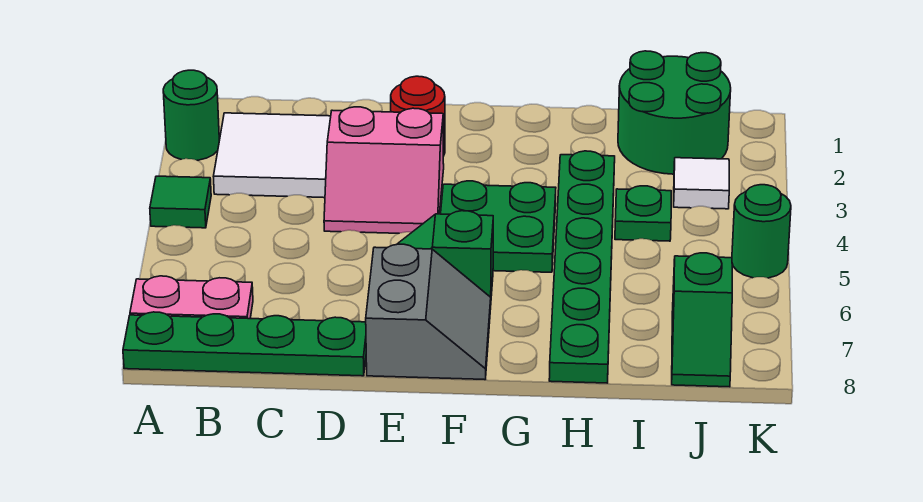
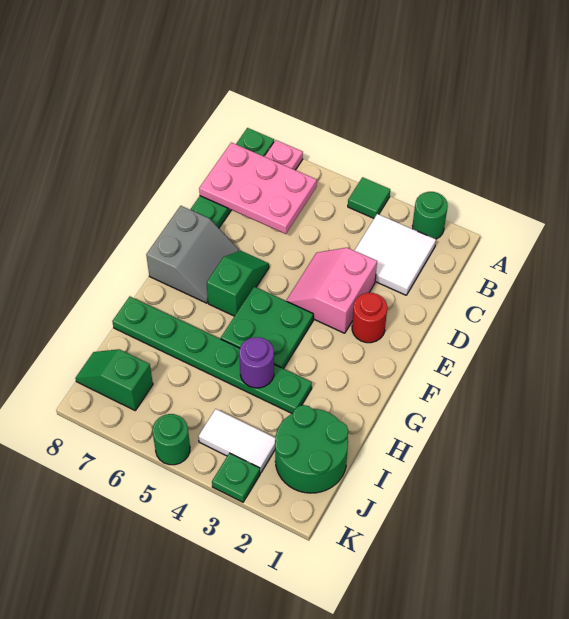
none -> pink 2x3 plate [199,142,317,234]
grey 2x2 slope [366,244,491,380] -> grey 2x2 slope turned to [146,206,239,303]
none -> purple 1x1 round brick [239,337,274,388]
green 1x1 plate [615,186,671,241] -> green 1x1 plate moved to [212,453,260,502]
white 1x1 tile [674,158,729,209] -> white 1x2 tile [198,409,275,473]

